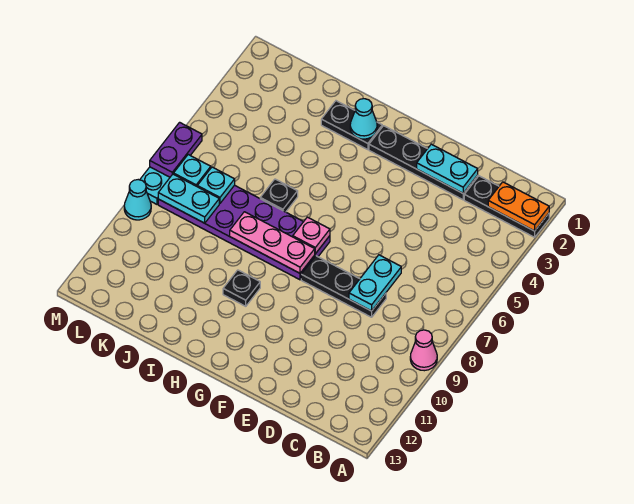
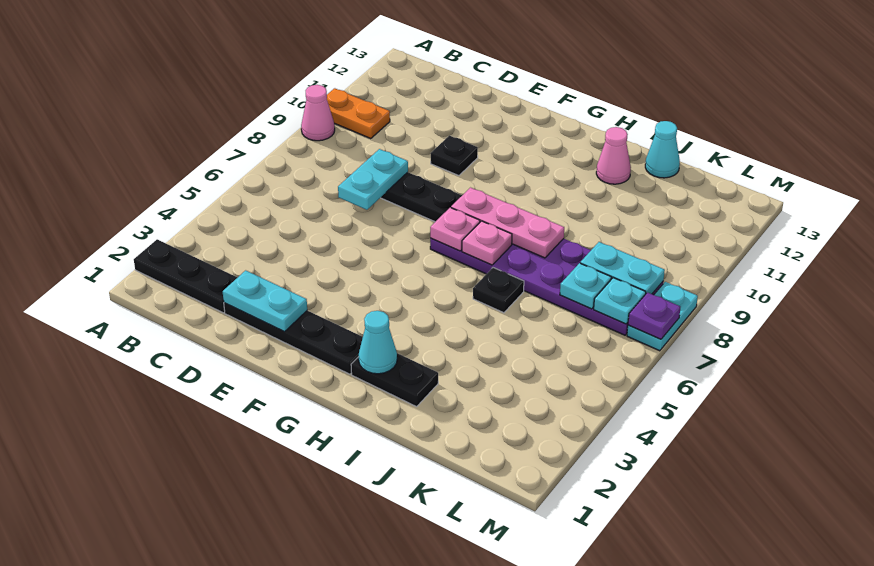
orange 1x2 plate [488,182,549,231] -> orange 1x2 plate moved to [327,88,390,139]
none -> pink 1x1 plate [462,221,512,265]
black 1x1 plate [223,270,260,306] -> black 1x1 plate moved to [431,136,478,176]
none -> pink 1x1 cone [596,127,631,184]
purple 1x2 plate [150,122,202,177] -> purple 1x1 plate [628,292,680,339]
cyan 1x1 cone [124,180,151,220] -> cyan 1x1 cone moved to [645,121,680,178]

